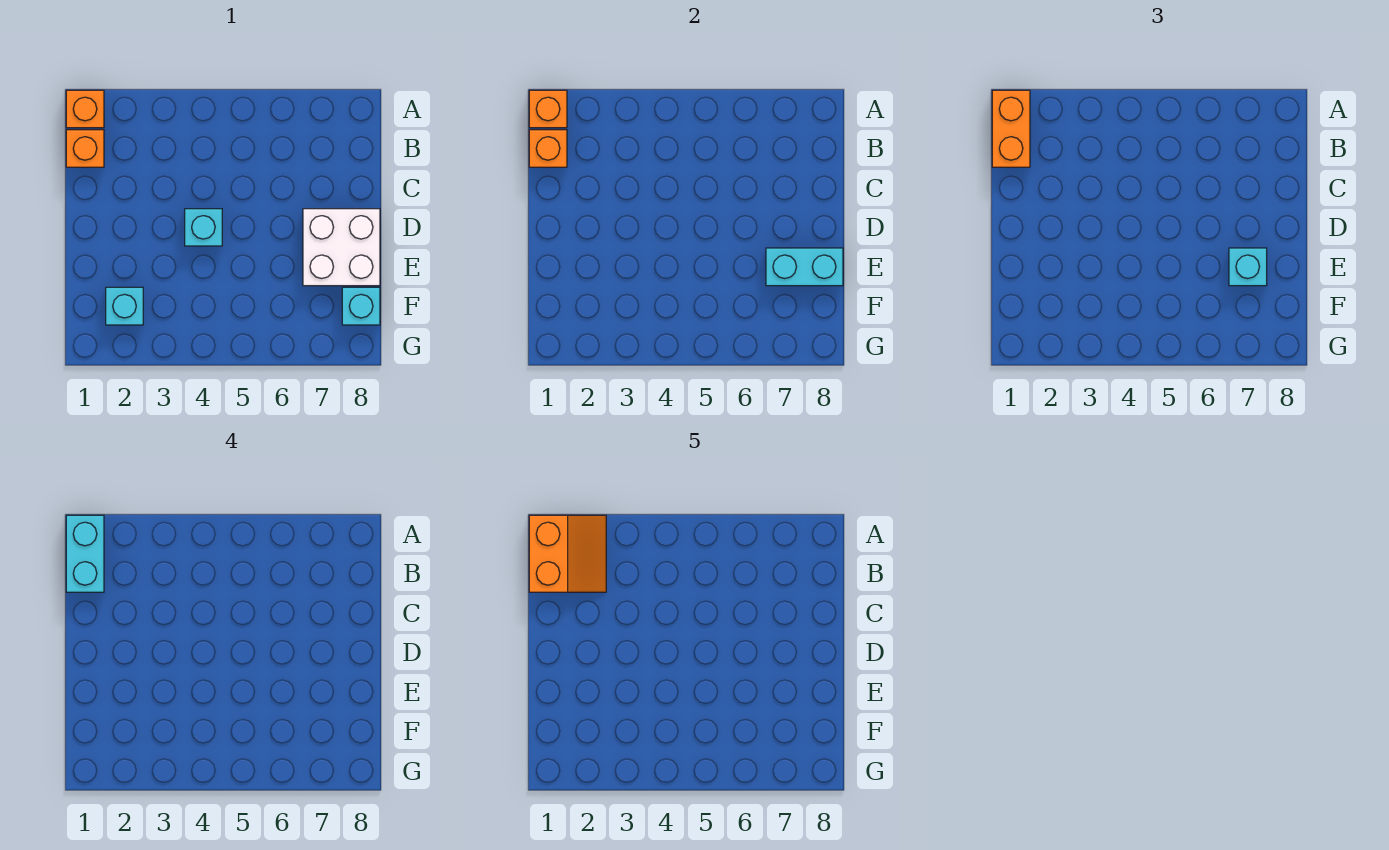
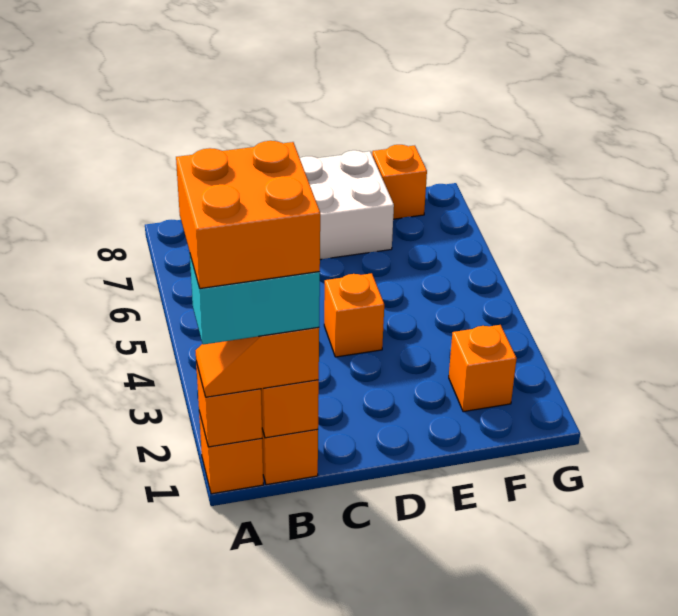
orange 1x2 brick [992,90,1030,167] -> orange 1x2 slope [196,327,319,397]
orange 2x2 slope [529,515,606,592] -> orange 2x2 brick [176,141,320,289]
cyan 1x1 brick [185,209,222,246] -> orange 1x1 brick [324,273,384,357]
cyan 1x2 brick [766,248,843,286] -> none
cyan 1x1 brick [1229,248,1267,286] -> none
cyan 1x1 brick [106,287,143,325] -> orange 1x1 brick [449,325,517,412]
cyan 1x1 brick [342,287,380,325] -> orange 1x1 brick [372,145,427,219]

